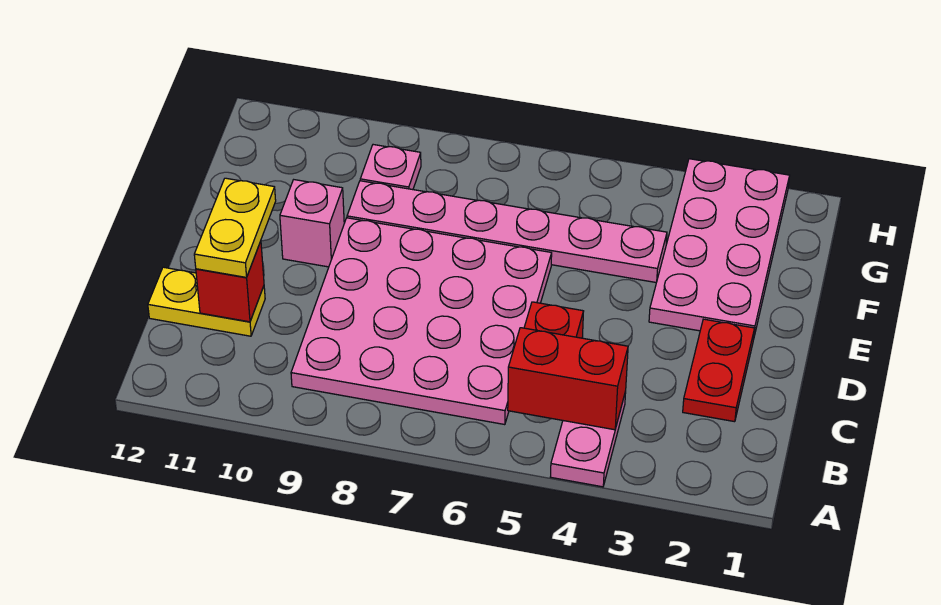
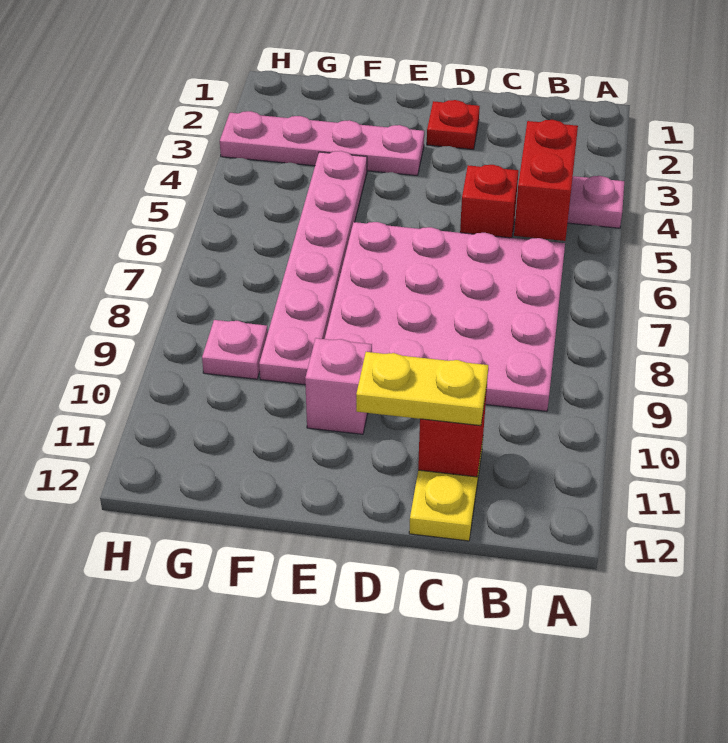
red 1x2 plate [683,319,755,422] -> red 1x1 plate [427,100,480,149]
pink 2x4 plate [649,159,790,340] -> pink 1x4 plate [220,111,424,176]

